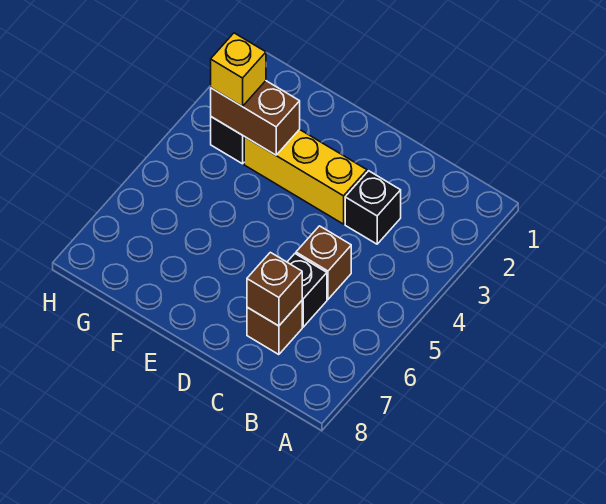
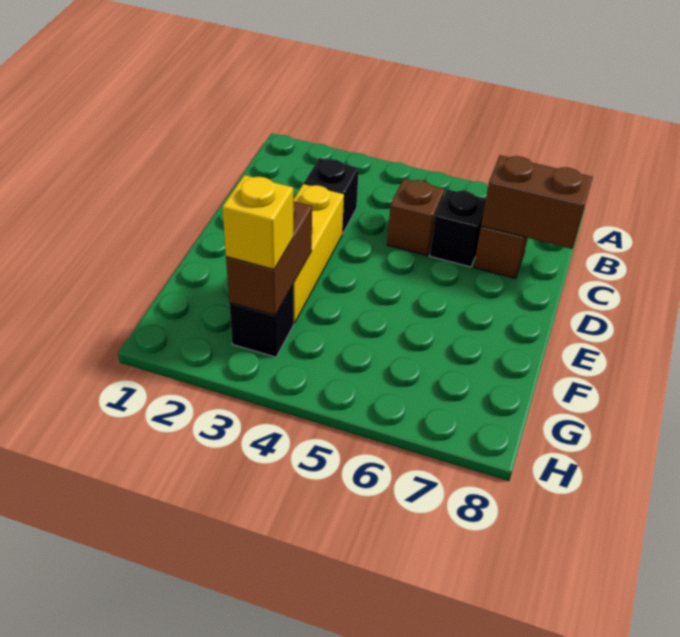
brown 1x1 brick [247,252,302,326] -> brown 1x2 brick [481,155,593,249]

